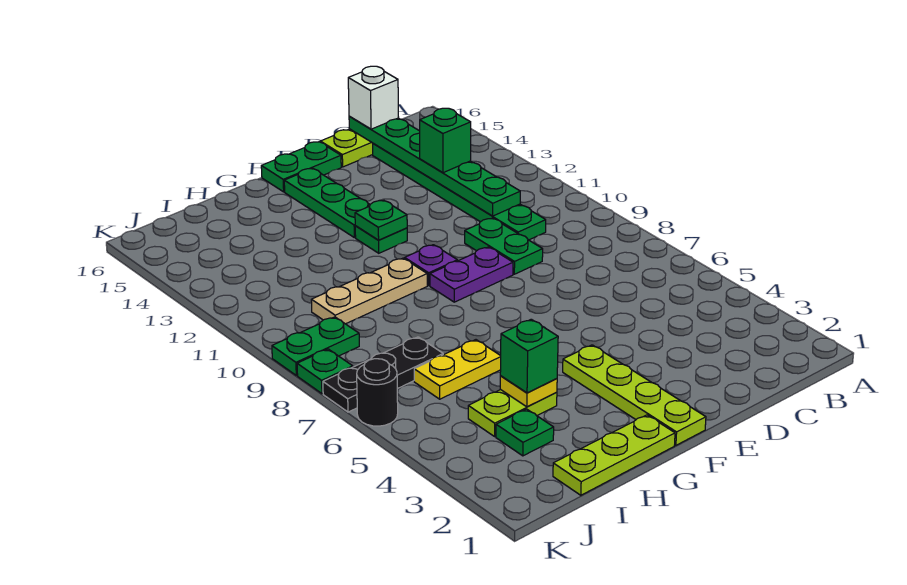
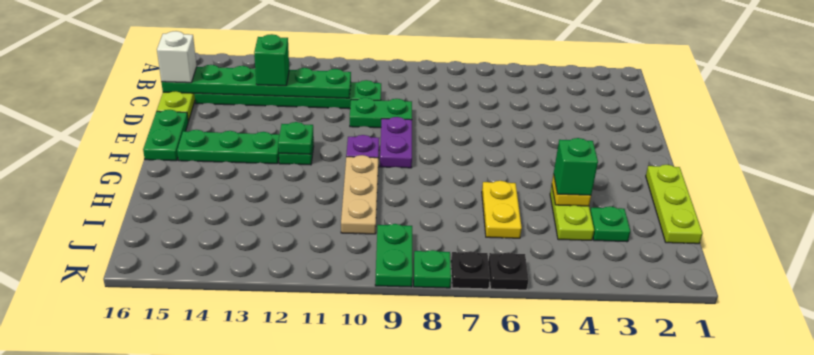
lime 1x4 plate [563,345,706,445] -> none
black 1x3 plate [323,337,443,412] -> black 1x1 plate [451,251,490,289]
black 1x1 round brick [357,359,398,426] -> black 1x1 plate [488,252,529,290]

